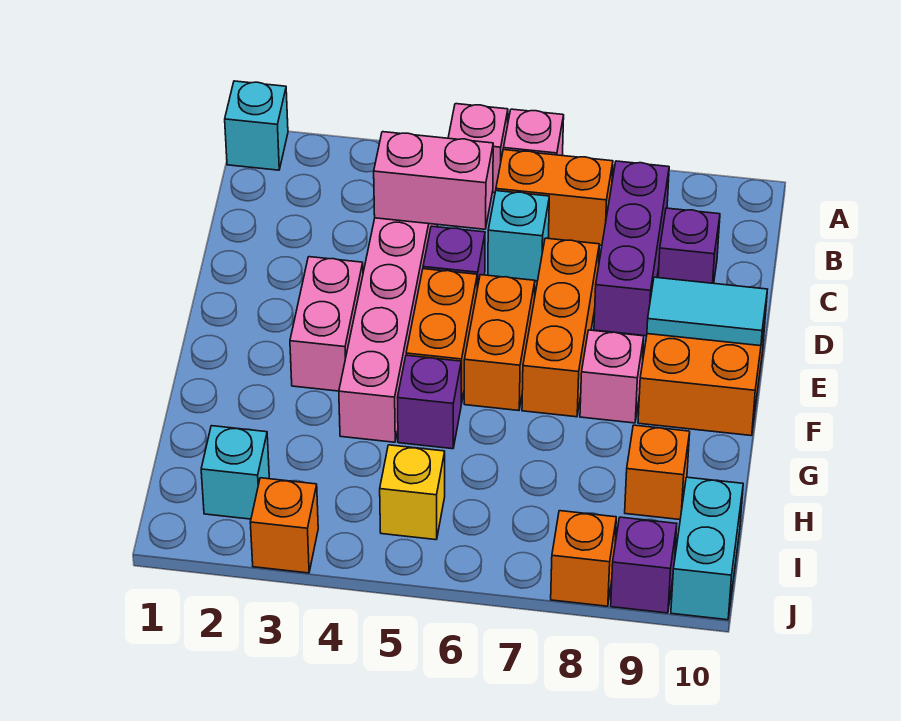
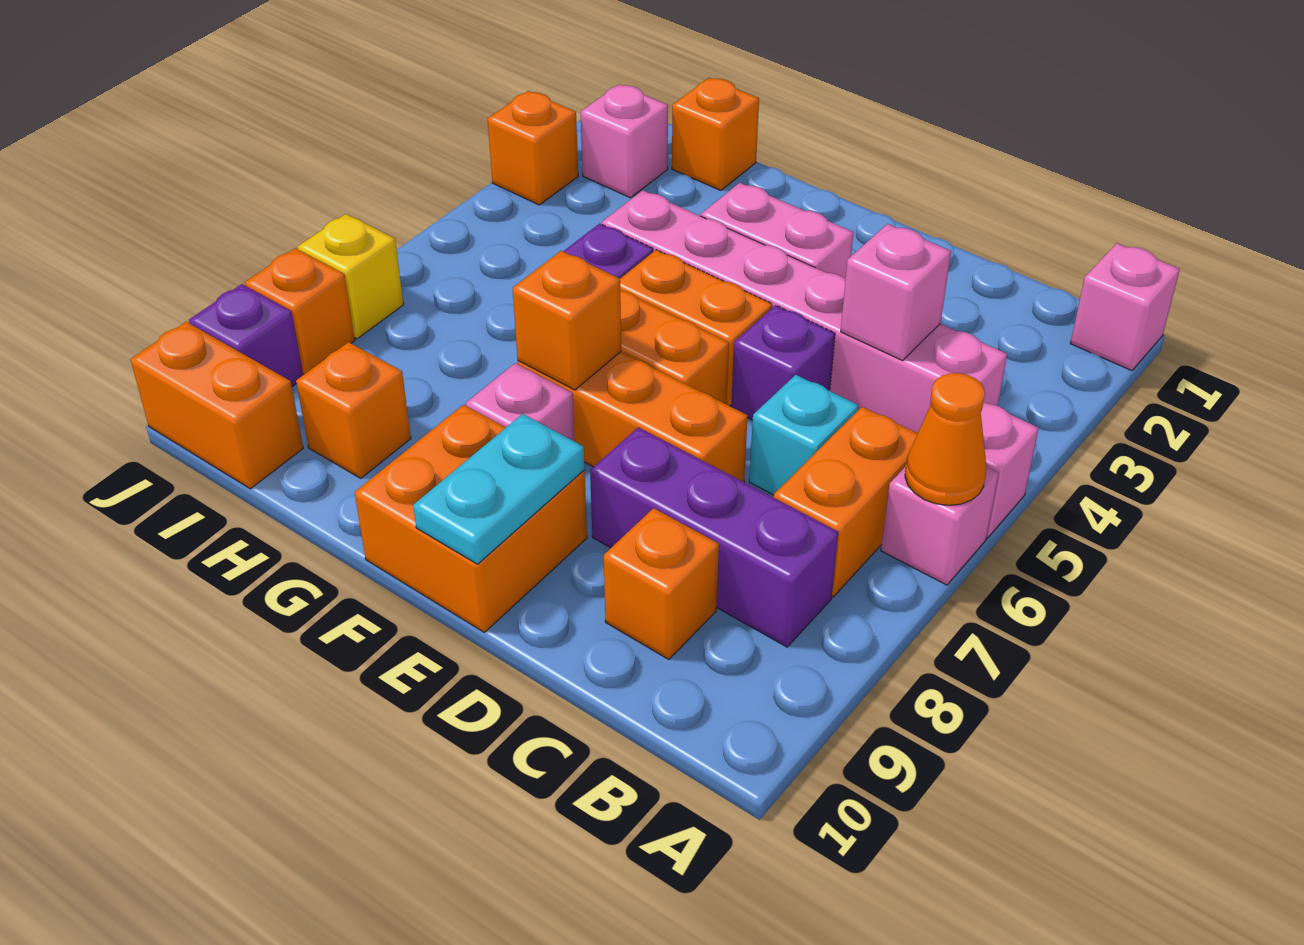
cyan 1x1 brick [225,81,288,170] -> pink 1x1 brick [1070,243,1180,371]
none -> orange 1x1 cone [905,373,986,505]
pink 1x2 brick [374,132,493,229] -> pink 1x1 brick [841,224,951,361]
purple 1x1 brick [658,208,720,283] -> orange 1x1 brick [604,508,719,659]
cyan 1x2 tile [647,277,768,346] -> cyan 1x2 plate [413,414,585,564]
none -> orange 1x1 brick [513,251,621,390]
none -> orange 1x1 brick [672,78,759,191]
cyan 1x1 brick [201,426,269,519] -> pink 1x1 brick [581,84,668,198]
yellow 1x1 brick [380,445,445,540] -> yellow 1x1 brick moved to [298,214,403,339]
cyan 1x2 brick [671,477,743,620] -> orange 1x2 brick [130,322,303,489]

